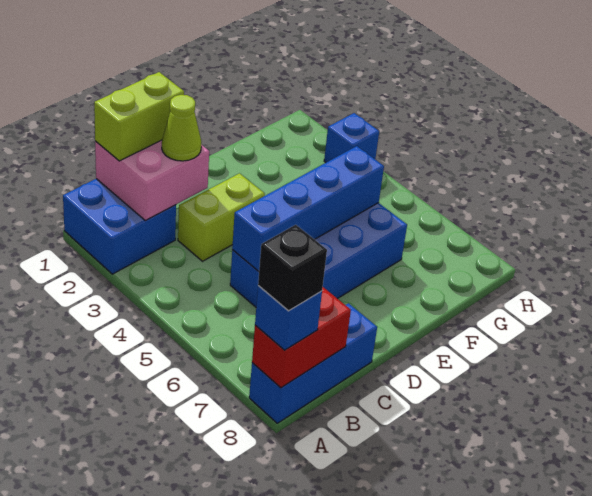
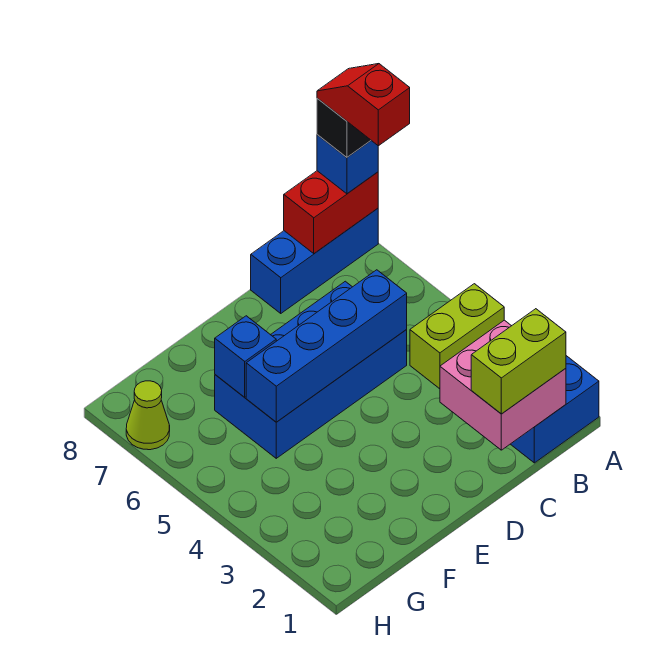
none -> red 1x2 slope [317,64,410,146]
lime 1x1 cone [162,95,201,161] -> lime 1x1 cone moved to [126,381,170,450]
lime 1x2 brick [178,173,265,261] -> lime 1x2 brick moved to [410,284,504,389]
blue 1x1 brick [324,113,379,162] -> blue 1x1 brick moved to [215,316,276,397]

